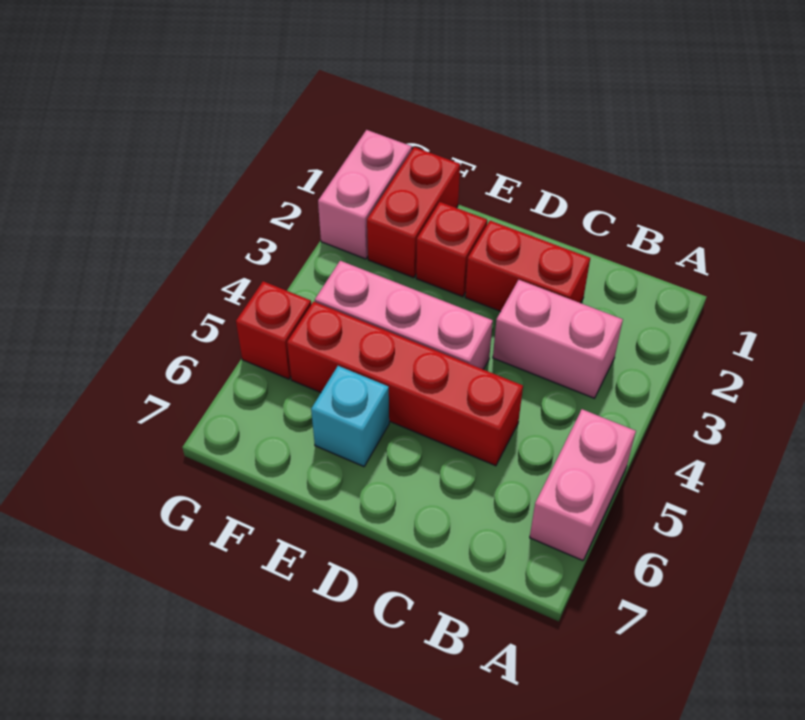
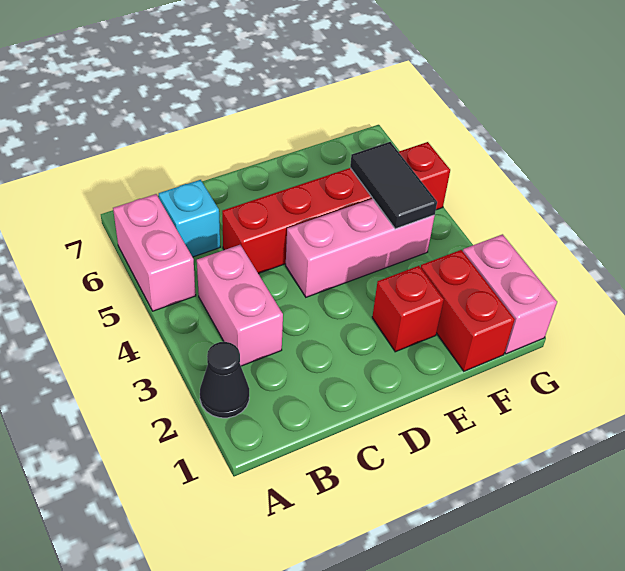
none -> black 1x1 cone [200,342,249,418]
pink 1x2 brick [493,280,623,398] -> pink 1x2 brick turned to [197,245,283,366]
red 1x2 brick [465,221,590,312] -> none
cyan 1x1 brick [311,366,389,467] -> cyan 1x1 brick moved to [159,180,220,257]
none -> black 1x2 tile [350,142,437,229]

